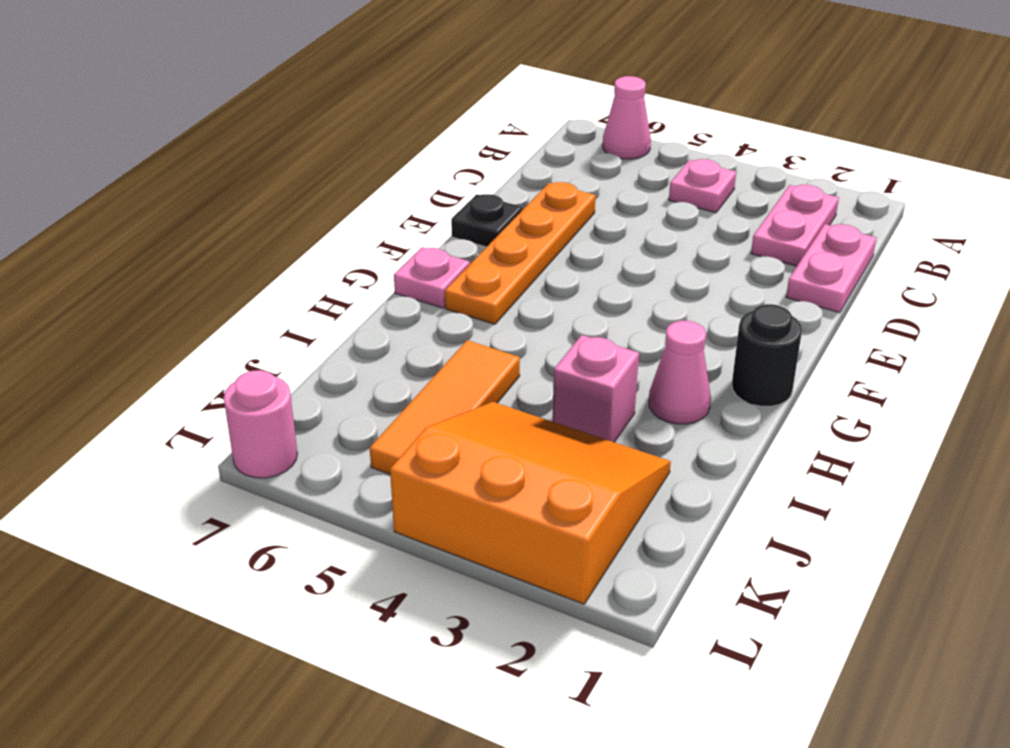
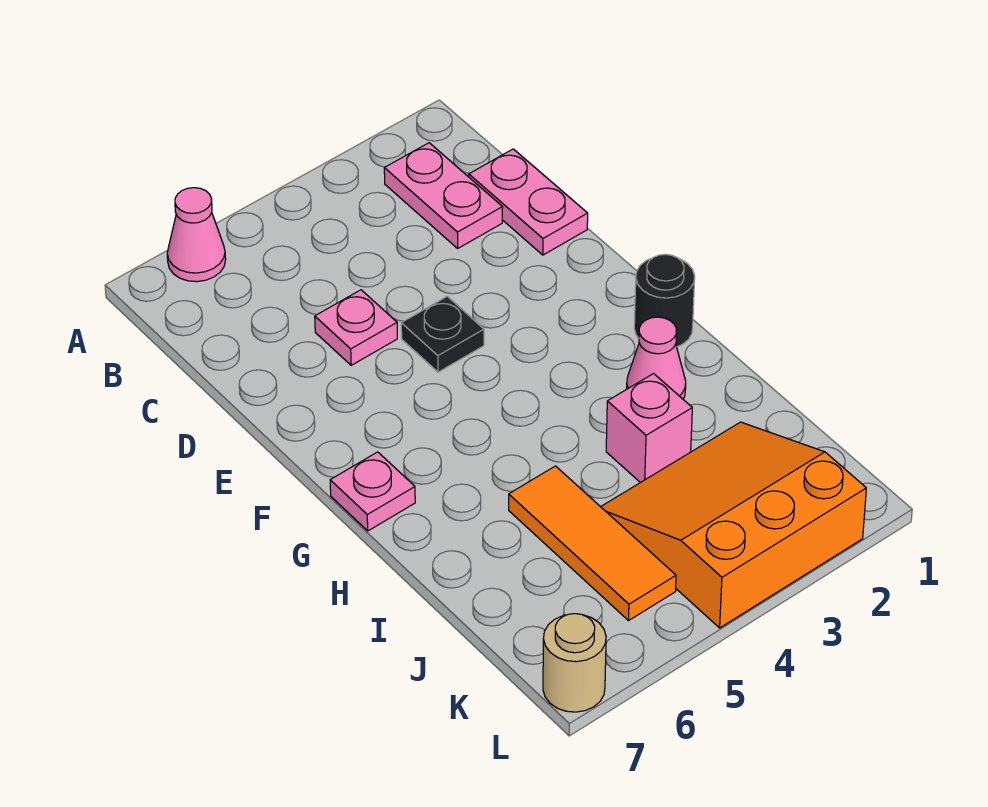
pink 1x1 plate [669,159,736,213] -> pink 1x1 plate moved to [315,290,397,365]
orange 1x4 plate [445,182,596,324] -> none
black 1x1 plate [451,194,523,247] -> black 1x1 plate moved to [401,296,484,372]
pink 1x1 round brick [224,370,297,478] -> tan 1x1 round brick [543,614,606,712]

